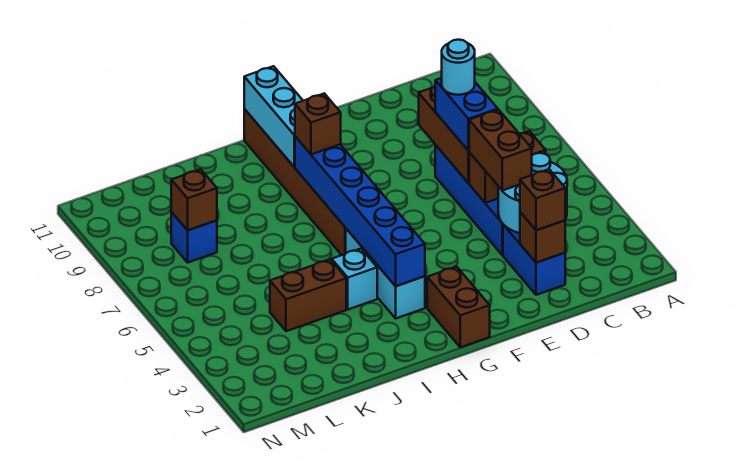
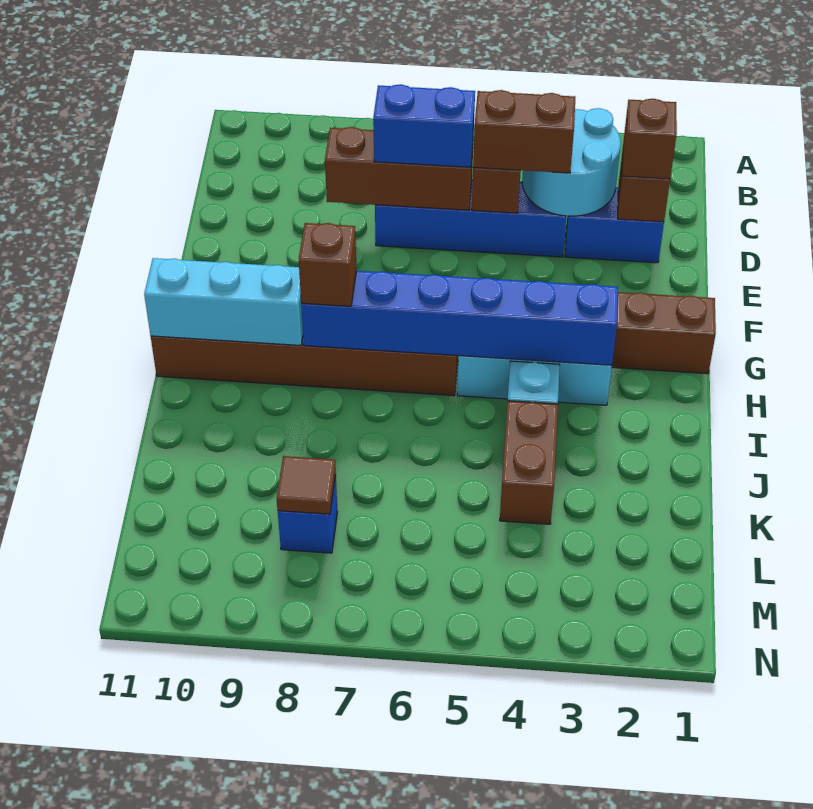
cyan 1x1 round brick [442,40,475,95] -> none
brown 1x1 brick [171,169,217,230] -> brown 1x1 tile [277,456,336,514]

